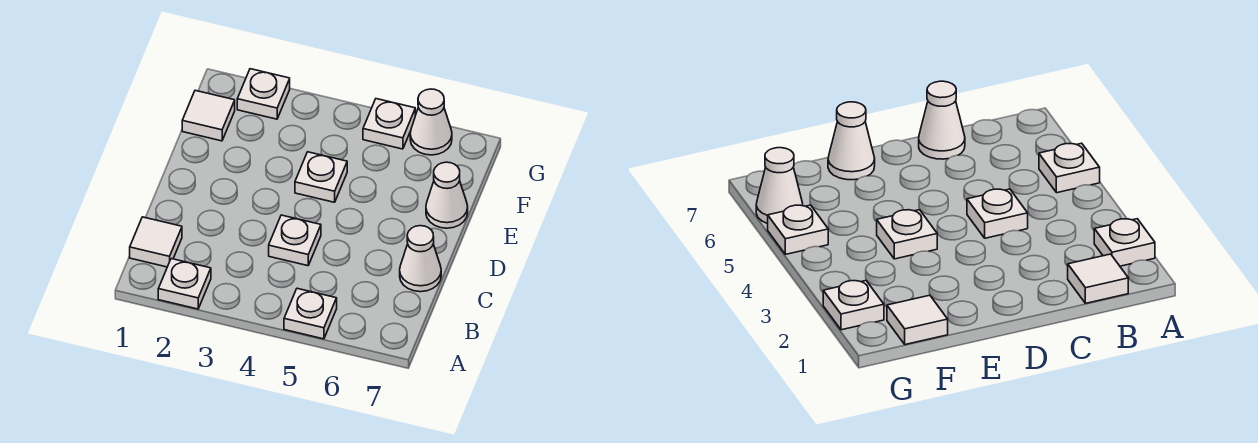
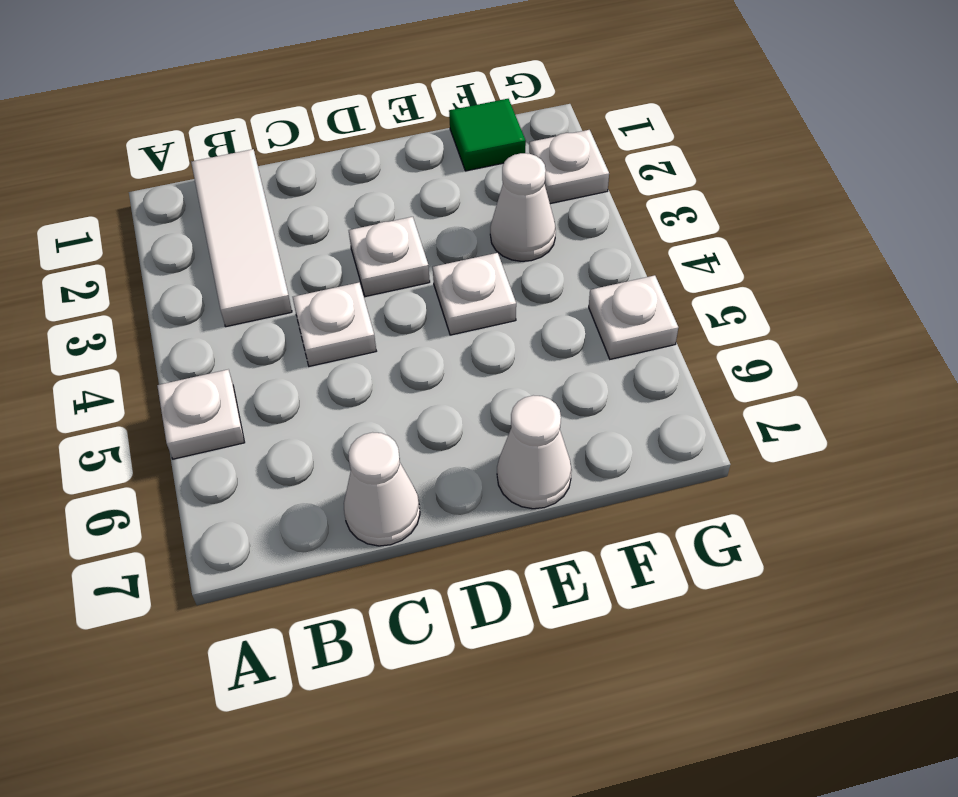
white 1x1 plate [158,259,211,309] -> white 1x1 plate moved to [349,217,430,297]
white 1x1 tile [130,217,182,267] -> white 1x3 tile [191,149,292,327]
white 1x1 tile [182,90,235,141] -> green 1x1 tile [449,99,526,171]
white 1x1 cone [410,89,452,155] -> white 1x1 cone moved to [490,153,556,261]

